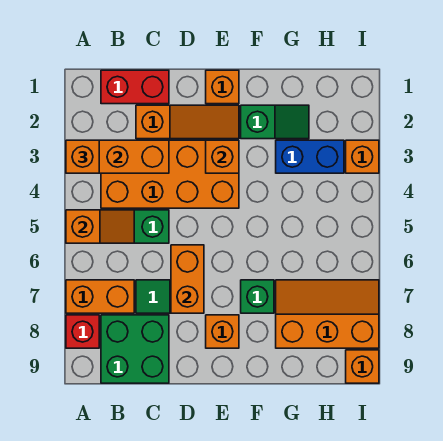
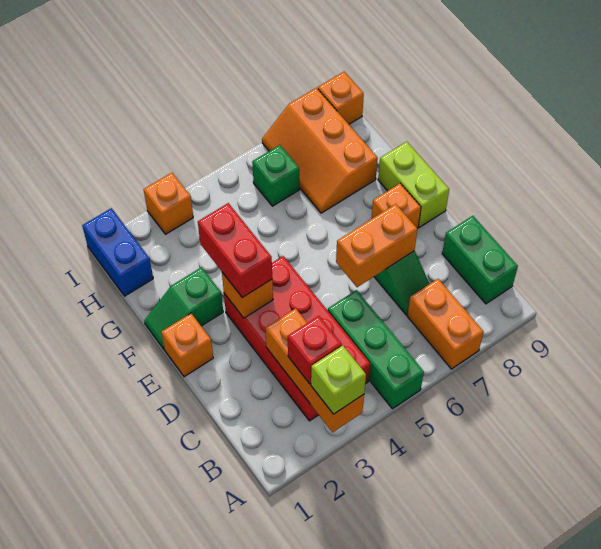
orange 1x1 brick [66,140,99,173] -> lime 1x1 brick [311,346,366,414]
orange 1x2 slope [66,210,134,243] -> none
red 1x1 brick [66,315,99,348] -> red 1x1 brick moved to [288,316,342,384]
red 1x2 brick [101,70,169,104] -> red 1x2 brick moved to [198,203,272,298]
orange 2x4 brick [101,140,239,208] -> red 2x4 brick [224,256,370,421]
green 2x2 brick [101,315,169,383] -> green 1x2 brick [442,216,518,304]
orange 1x3 slope [136,105,239,139] -> none
none -> lime 1x2 brick [378,142,449,227]
green 1x2 slope [241,105,309,139] -> green 1x2 slope turned to [144,267,223,349]
green 1x1 brick [241,280,274,313] -> green 1x1 brick moved to [252,145,299,206]
blue 1x2 brick [276,140,344,173] -> blue 1x2 brick moved to [82,208,153,296]

